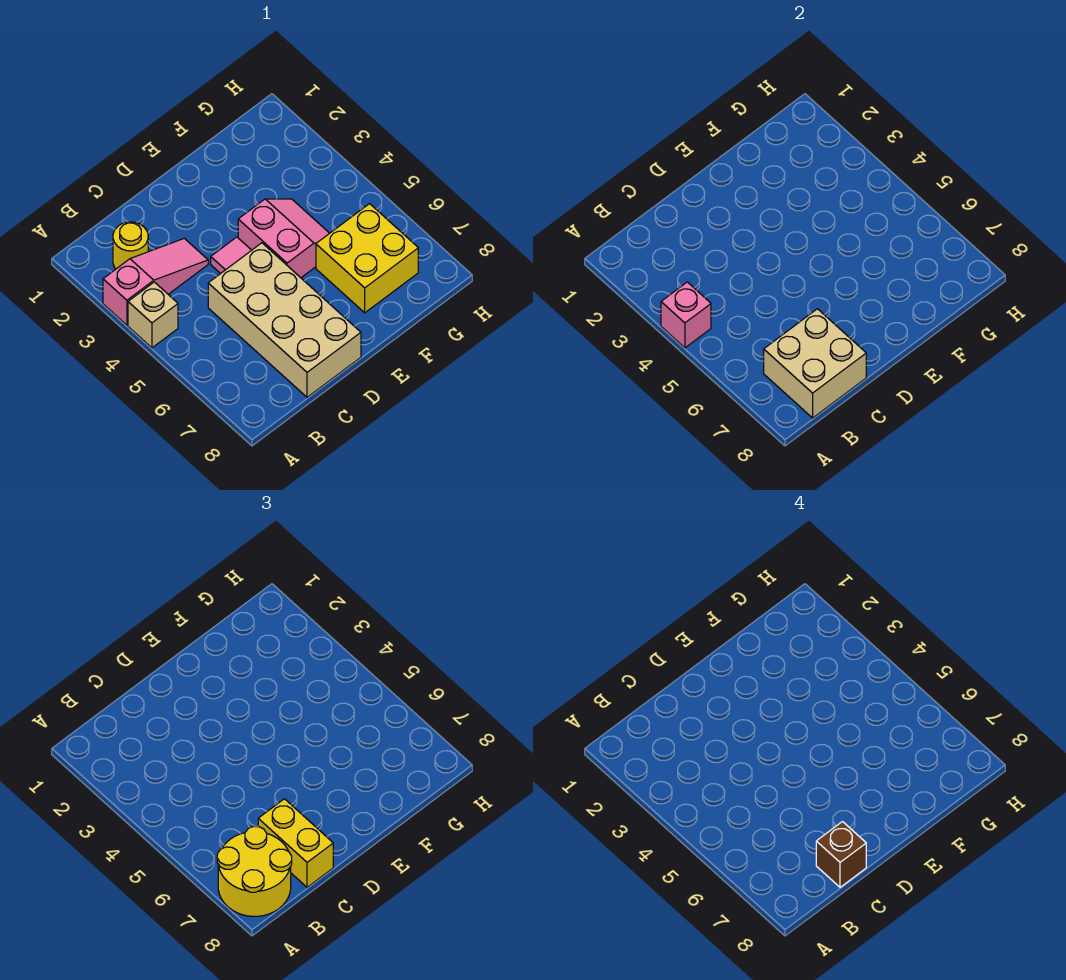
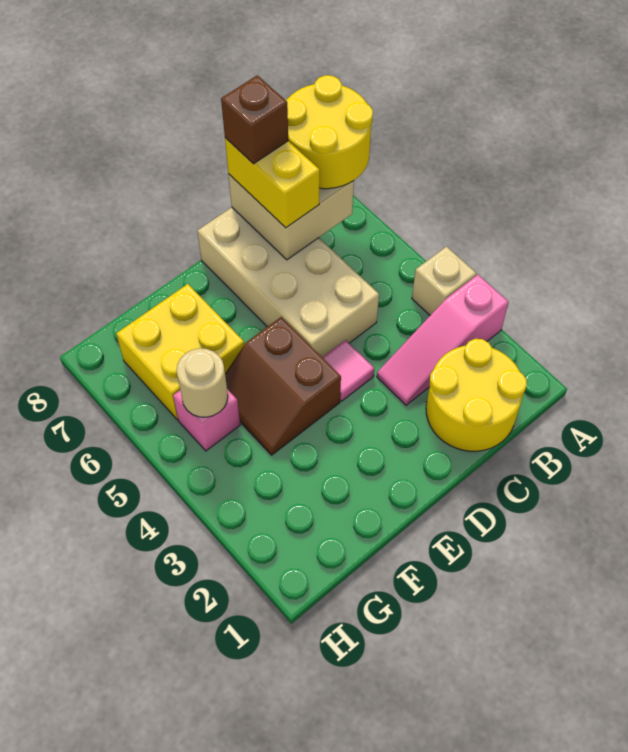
pink 1x1 brick [661,282,711,348] -> pink 1x1 brick moved to [173,389,240,451]
yellow 1x1 round brick [113,222,148,269] -> yellow 2x2 round brick [426,339,527,451]
pink 2x2 slope [238,199,330,278] -> brown 2x2 slope [225,317,341,455]
none -> tan 1x1 round brick [176,348,228,417]

